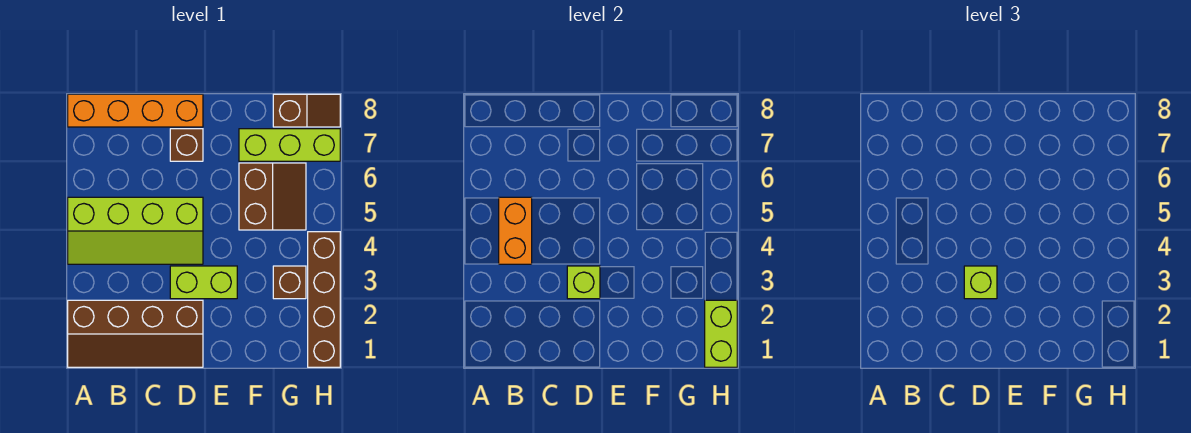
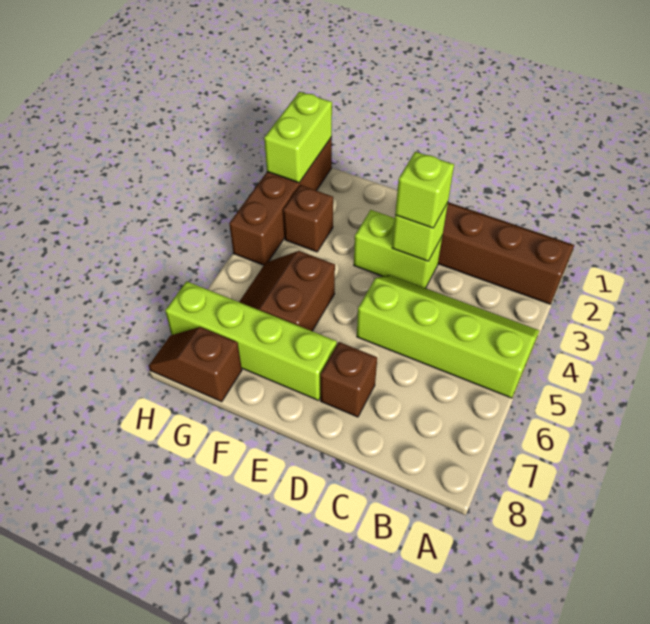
orange 1x4 brick [68,94,203,127] -> none
orange 1x2 brick [499,197,532,264] -> none
lime 1x3 brick [239,129,340,161] -> lime 1x4 brick [165,281,337,400]

